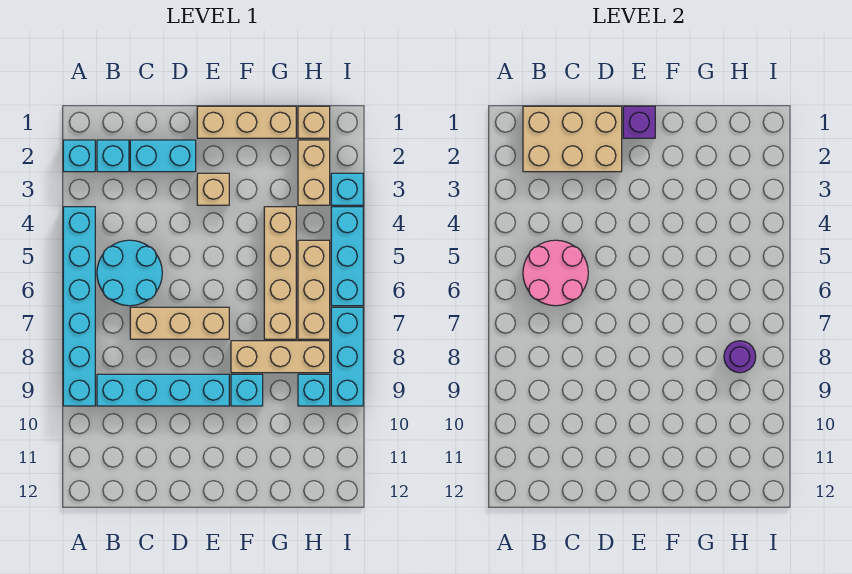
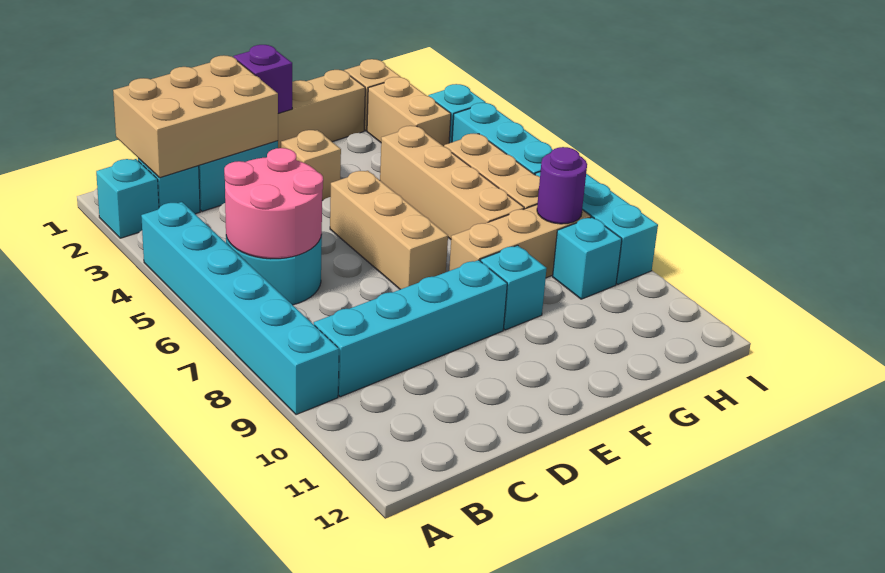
tan 1x3 brick [130,307,229,339] -> tan 1x3 brick turned to [330,171,448,289]

